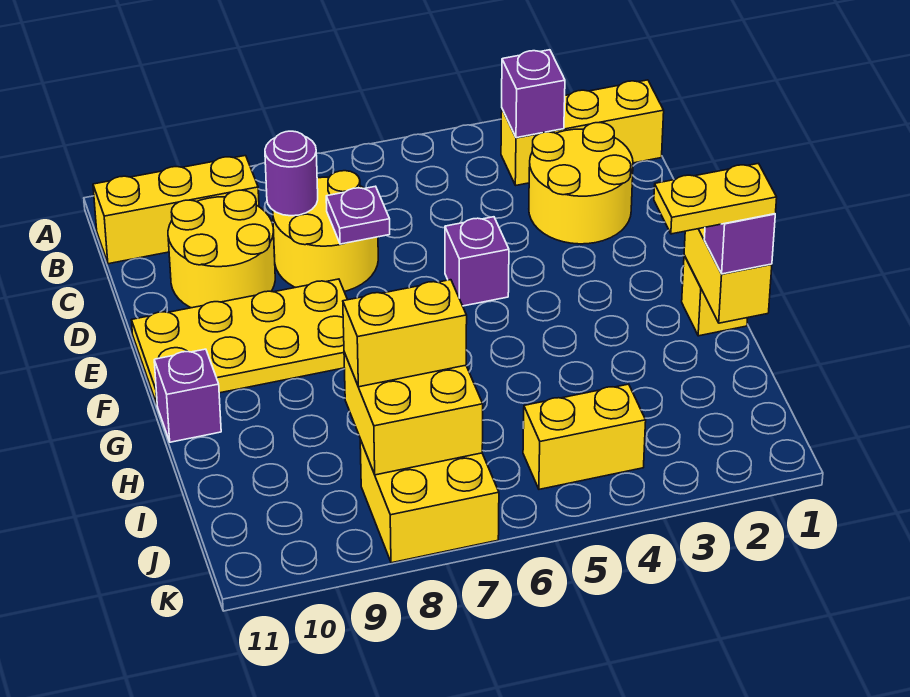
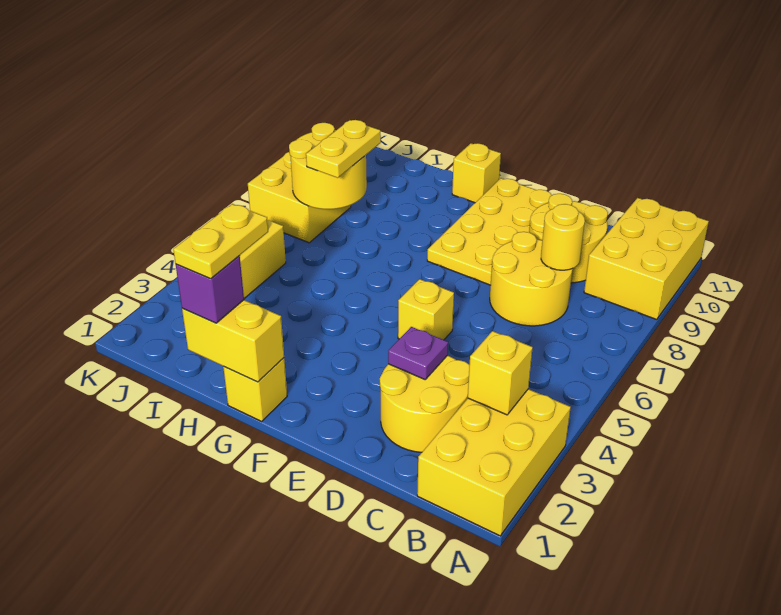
yellow 1x3 brick [501,80,664,185] -> yellow 2x3 brick [417,389,571,536]
purple 1x1 brick [502,50,565,138] -> yellow 1x1 brick [468,331,533,415]
yellow 1x3 brick [93,156,259,264] -> yellow 2x3 brick [584,198,709,319]
purple 1x1 round brick [265,131,318,216] -> yellow 1x1 round brick [541,204,585,270]
purple 1x1 plate [326,186,390,244] -> purple 1x1 plate moved to [388,327,448,379]
purple 1x1 brick [445,217,509,306] -> yellow 1x1 brick [398,279,454,340]
purple 1x1 brick [154,349,221,442] -> yellow 1x1 brick [452,143,501,203]
yellow 2x2 brick [344,352,483,475] -> yellow 2x2 round brick [289,123,367,209]
yellow 1x2 brick [343,280,467,387] -> yellow 1x2 plate [306,120,381,178]

